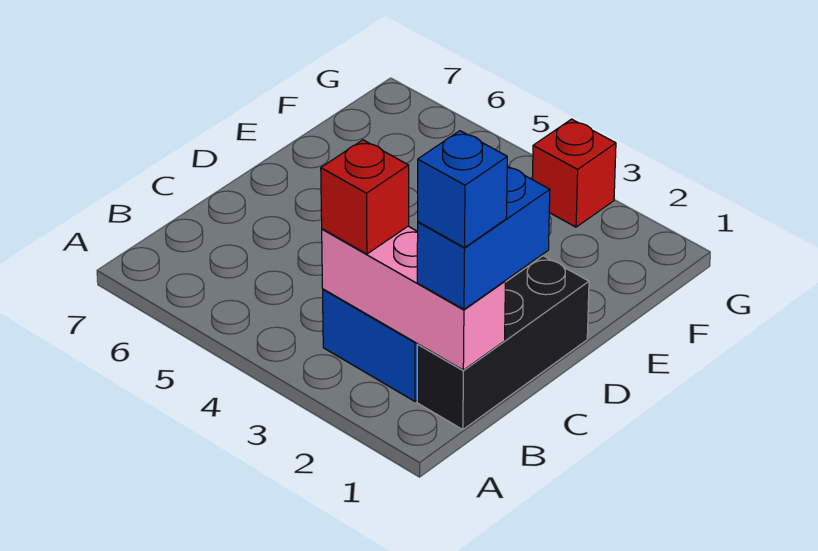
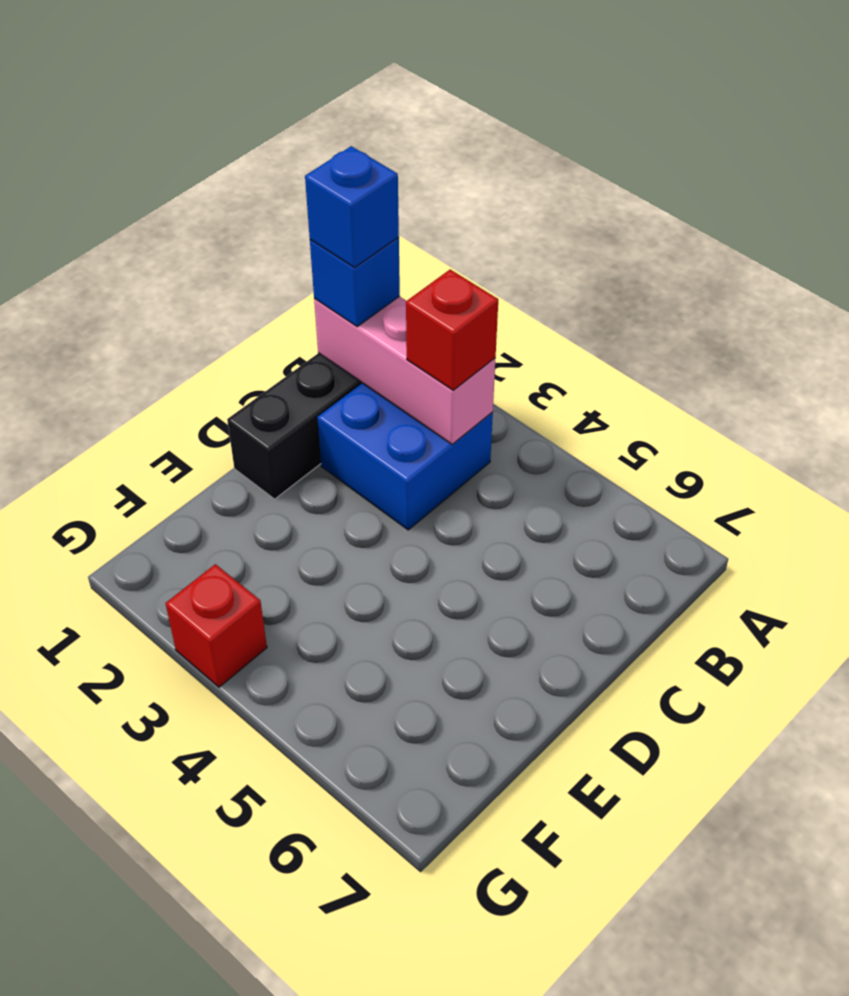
blue 1x2 brick [417,166,550,309] -> blue 1x1 brick [310,237,400,326]

